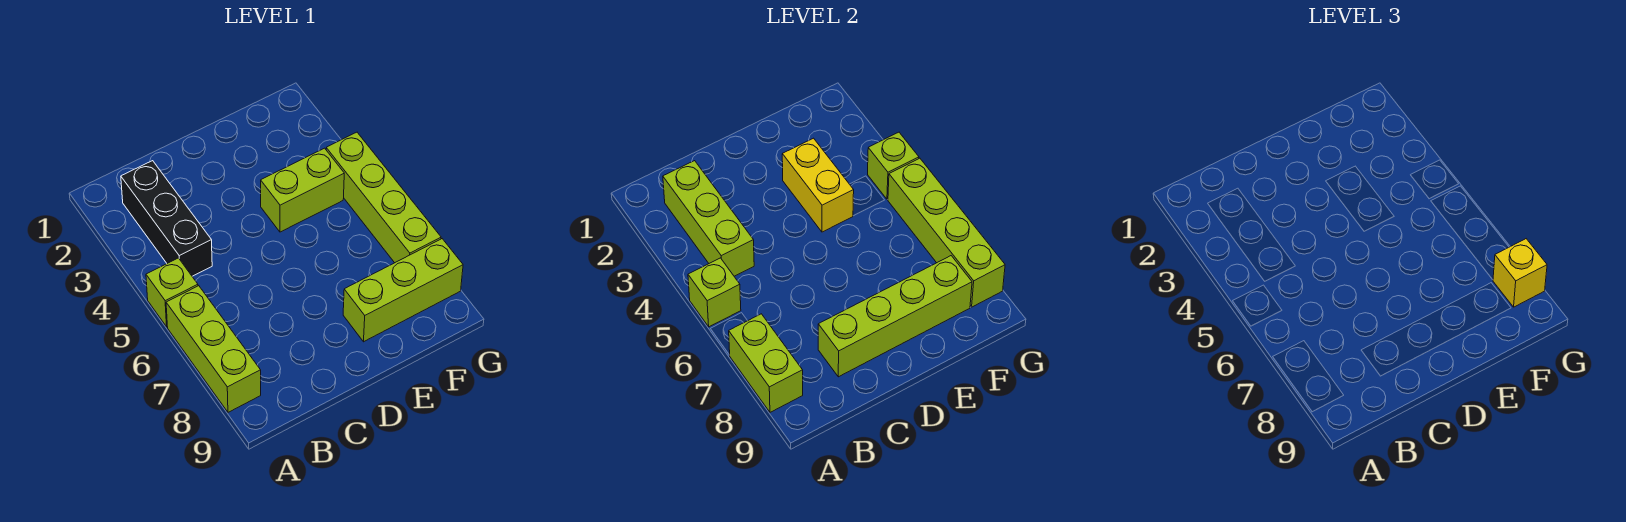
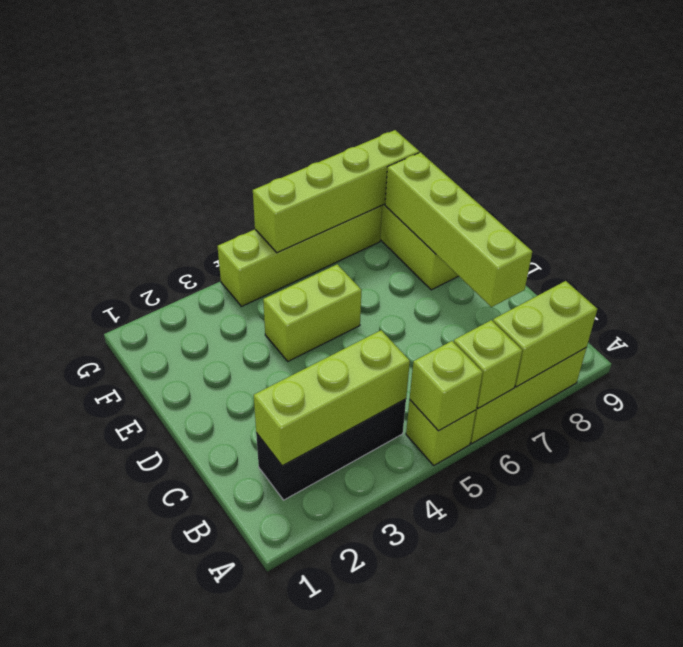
yellow 1x2 brick [782,138,854,232] -> none
lime 1x2 brick [261,148,344,232] -> lime 1x2 brick turned to [263,264,362,361]
lime 1x1 brick [868,132,919,199] -> lime 1x1 brick moved to [454,320,522,408]
yellow 1x1 brick [1493,239,1547,307] -> none

